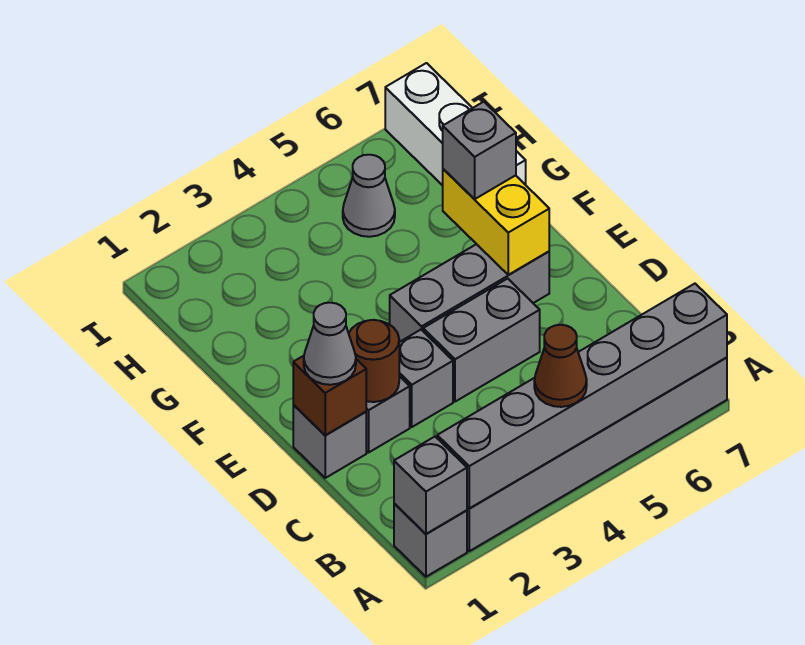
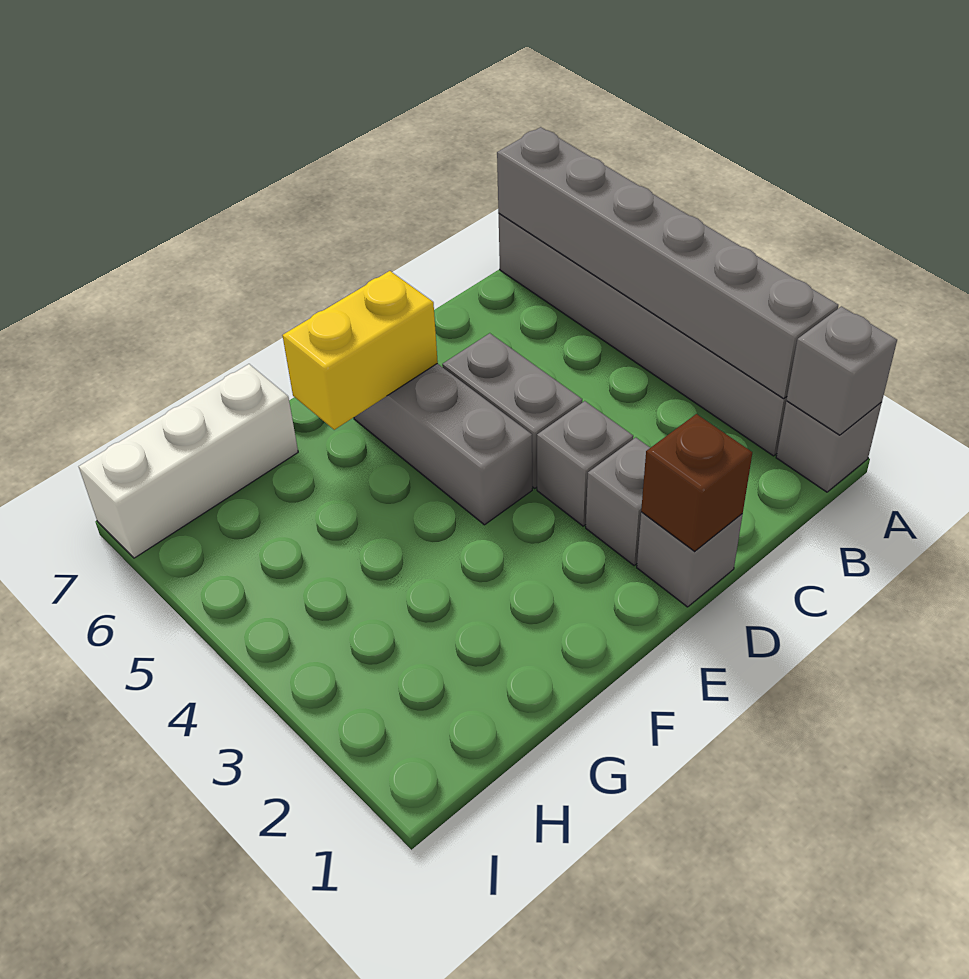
brown 1x1 cone [534,325,587,407] -> none
grey 1x1 cone [304,303,356,385] -> none
brown 1x1 round brick [349,320,399,402] -> none
grey 1x1 brick [443,102,516,199] -> none
grey 1x1 cone [343,155,395,237] -> none

